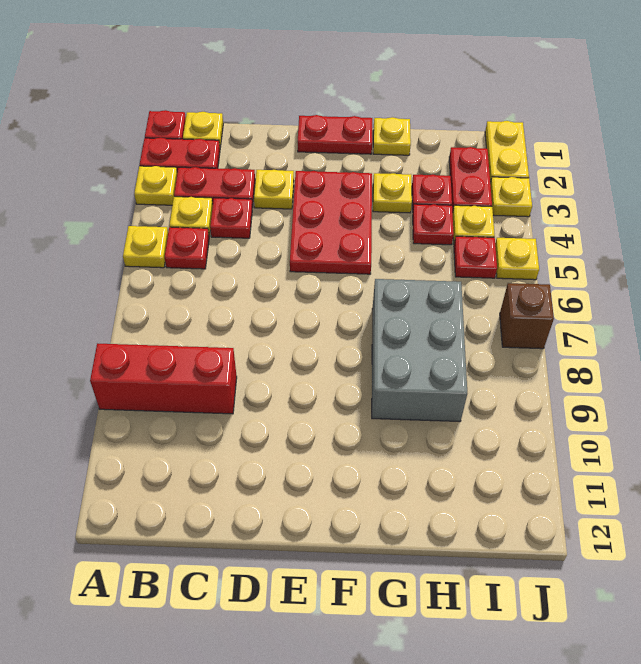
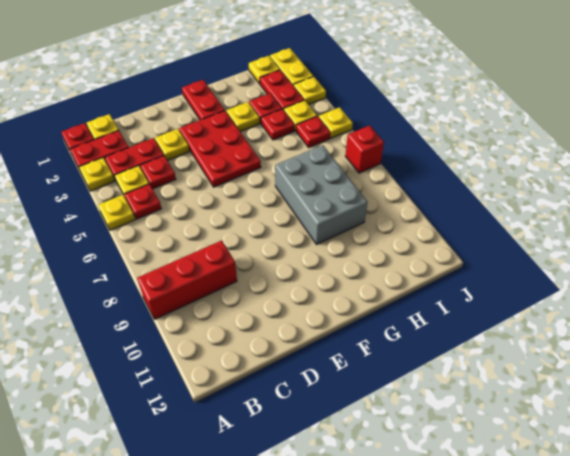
red 1x2 plate [297,115,372,154] -> red 1x2 plate turned to [182,80,225,120]
yellow 1x1 plate [373,117,411,155] -> yellow 1x1 plate moved to [249,56,280,84]
brown 1x1 brick [500,283,554,349] -> red 1x1 brick [346,125,384,173]

